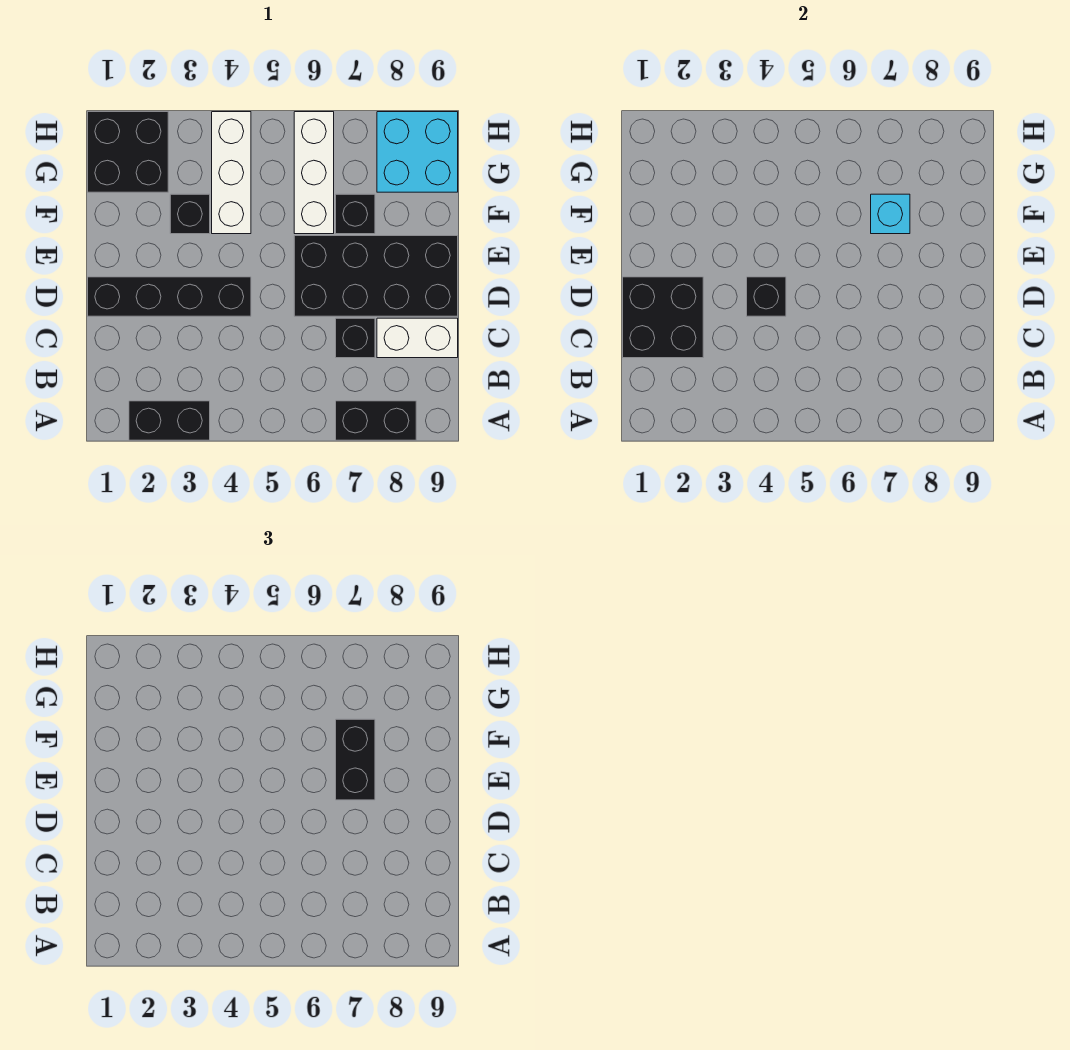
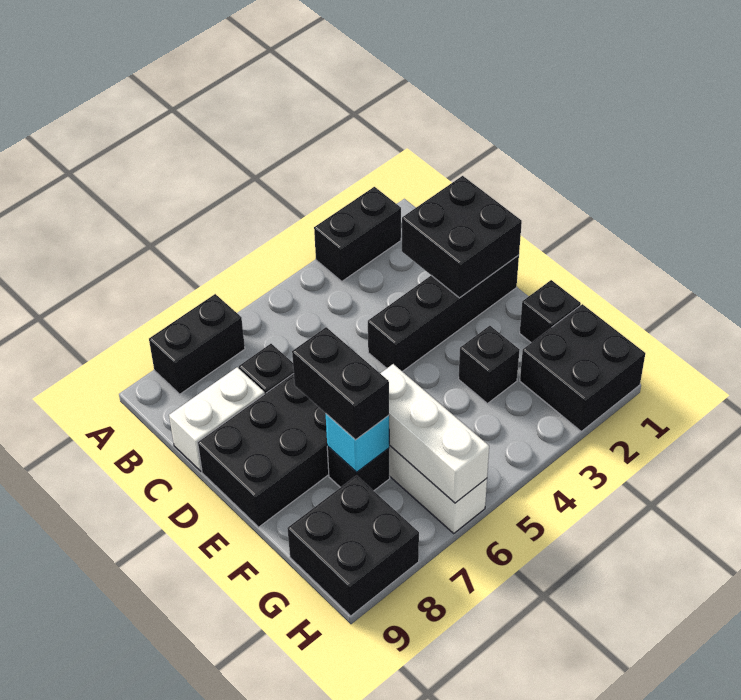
black 1x1 brick [747,277,786,316] -> black 1x1 brick moved to [520,280,581,343]
white 1x3 brick [212,112,251,234] -> white 1x3 brick moved to [380,364,489,503]
cyan 2x2 brick [377,112,458,192] -> black 2x2 brick [287,475,419,616]

